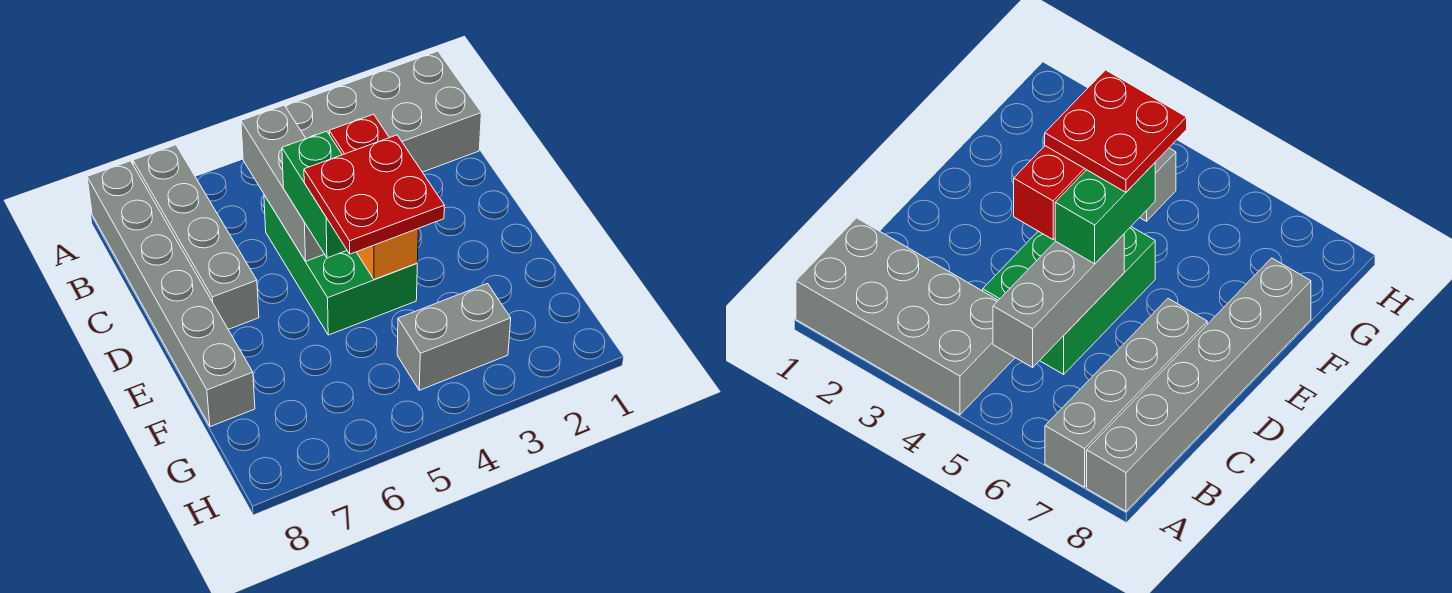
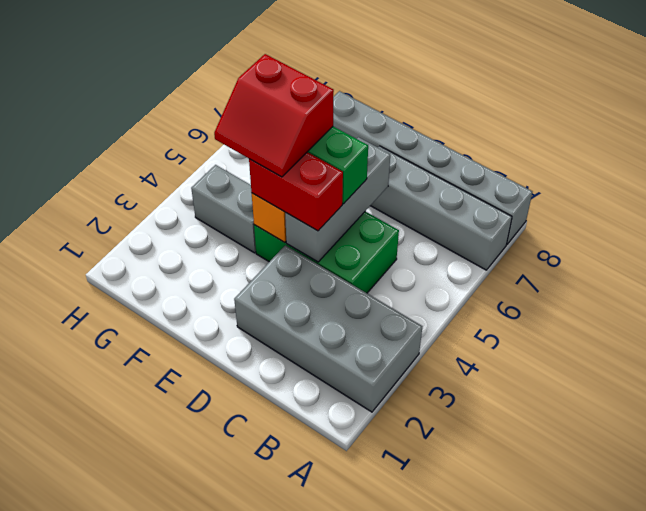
grey 2x4 brick [285,51,481,172] -> grey 2x4 brick turned to [234,245,422,412]
grey 1x3 brick [241,105,324,261] -> grey 1x3 brick turned to [285,137,390,262]
red 2x2 plate [304,135,445,254] -> red 2x2 slope [214,54,334,177]
grey 1x2 brick [397,284,511,390] -> grey 1x2 brick turned to [191,165,256,253]

